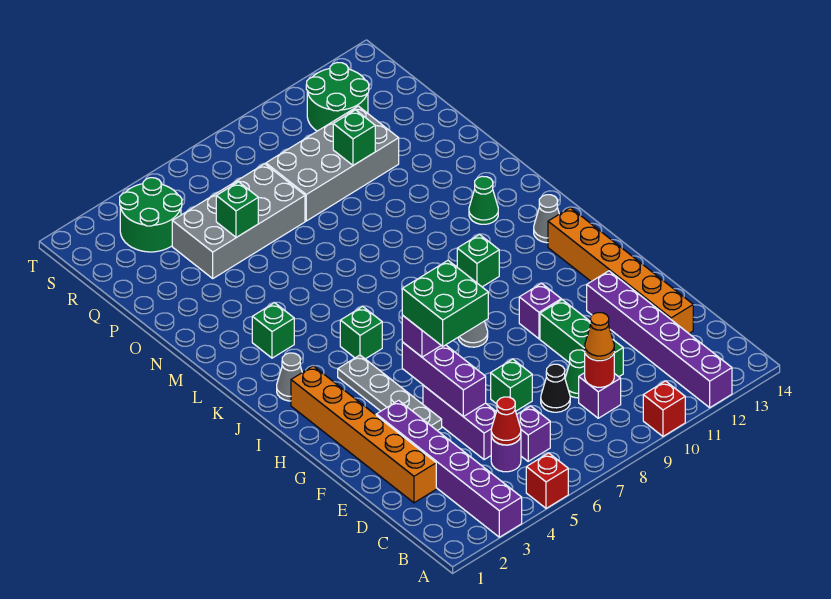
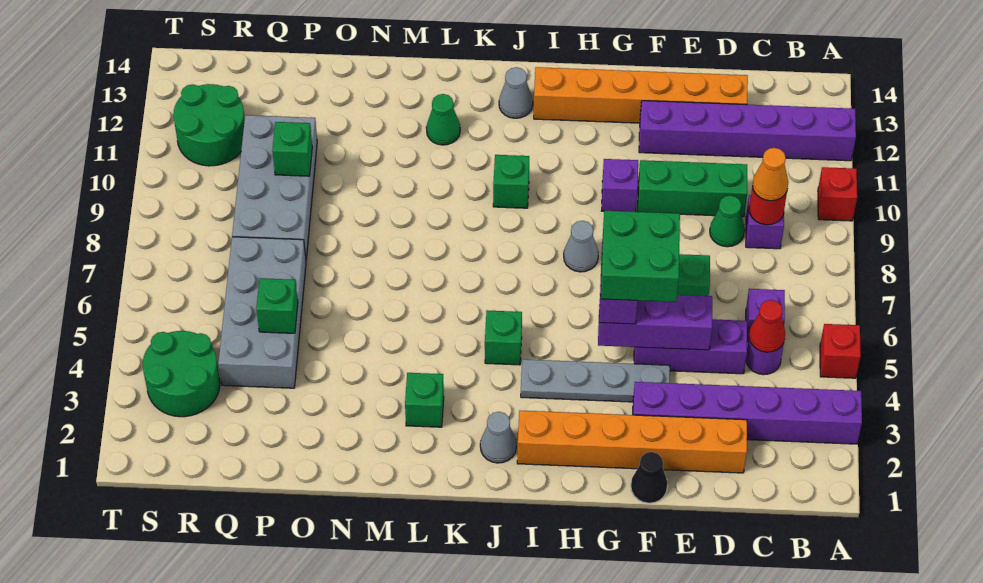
black 1x1 cone [541,364,570,412] -> black 1x1 cone moved to [631,452,668,503]

